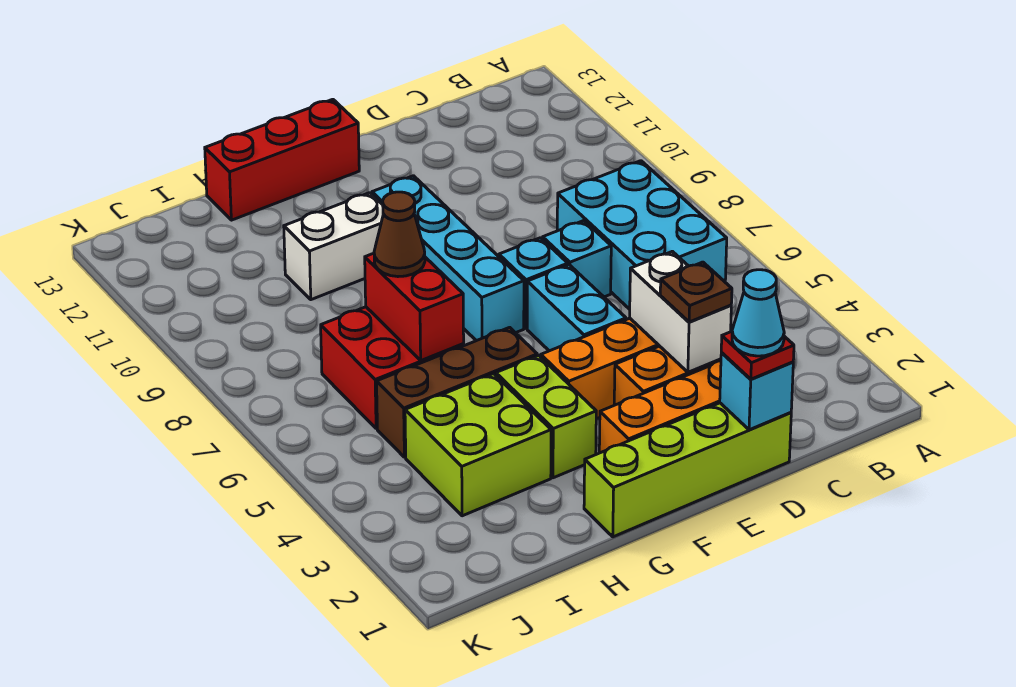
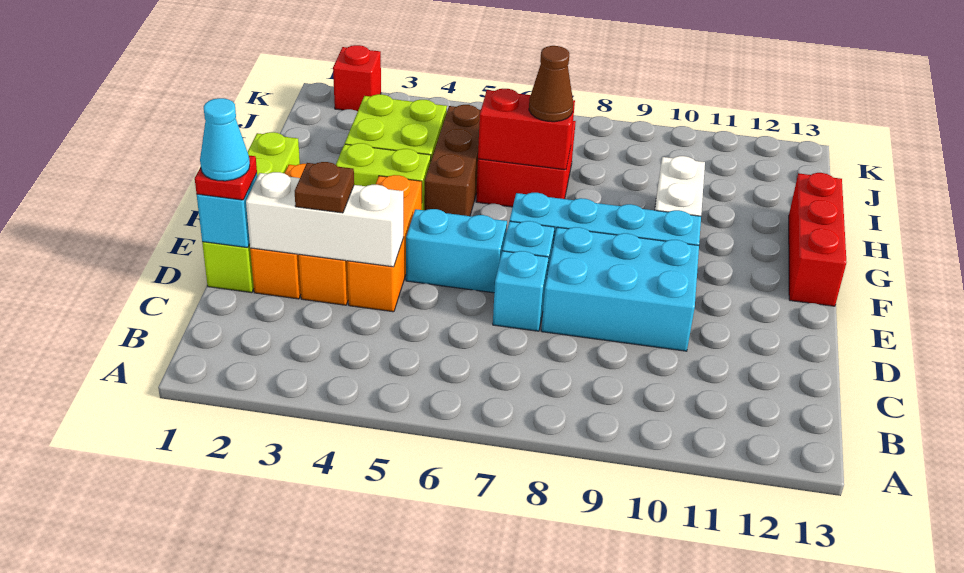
cyan 2x3 brick [557,161,727,309] -> cyan 2x3 brick moved to [541,227,699,351]
white 1x2 brick [630,251,731,372] -> white 1x3 brick [246,172,403,267]
none -> red 1x1 brick [333,45,381,111]

